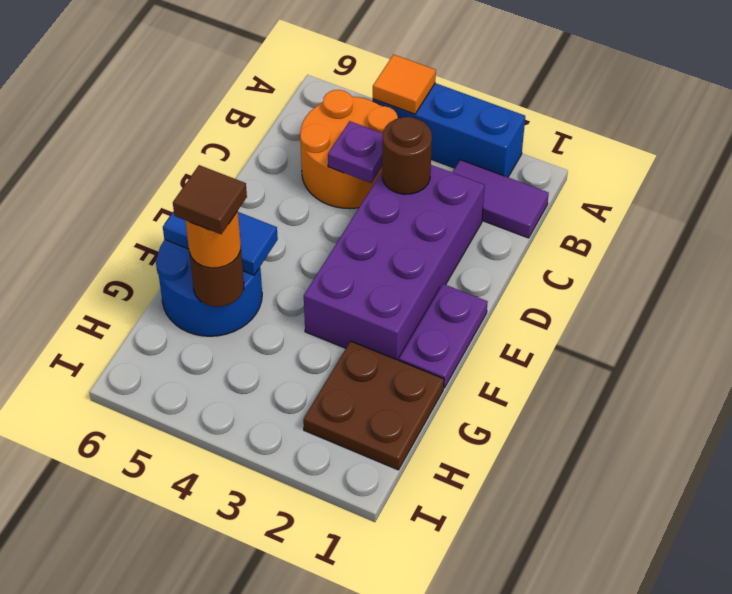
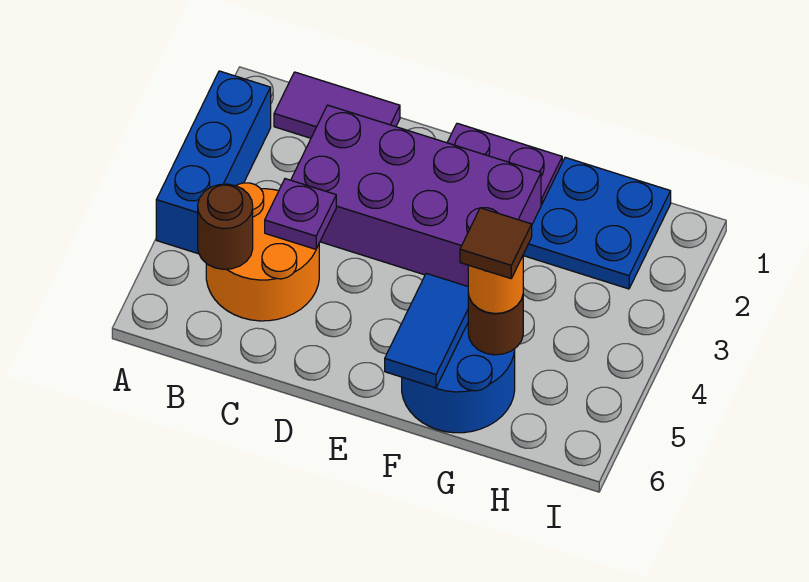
orange 1x1 tile [373,55,436,114] -> none
purple 1x2 tile [452,160,549,238] -> purple 1x2 tile turned to [274,72,400,138]
brown 1x1 round brick [382,117,432,194] -> brown 1x1 round brick moved to [198,184,253,269]
brown 2x2 plate [303,341,444,470] -> blue 2x2 plate [524,157,671,289]

